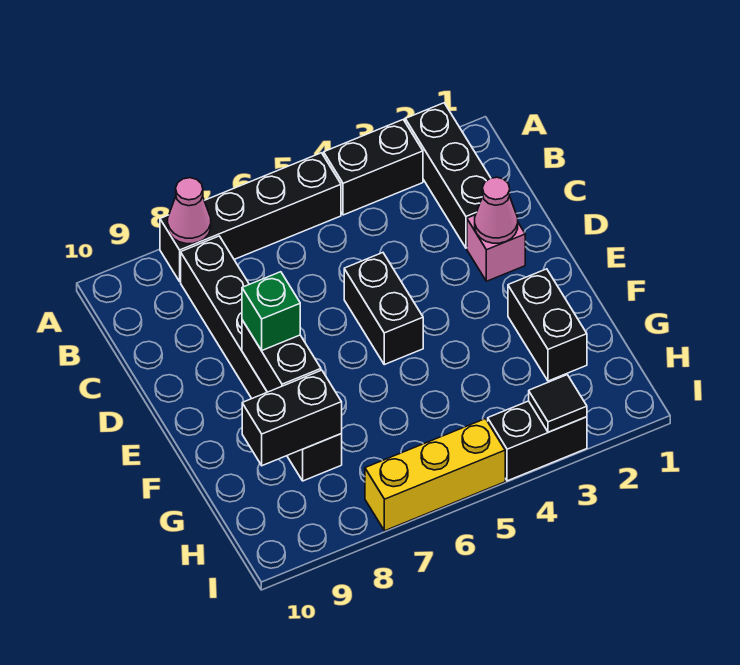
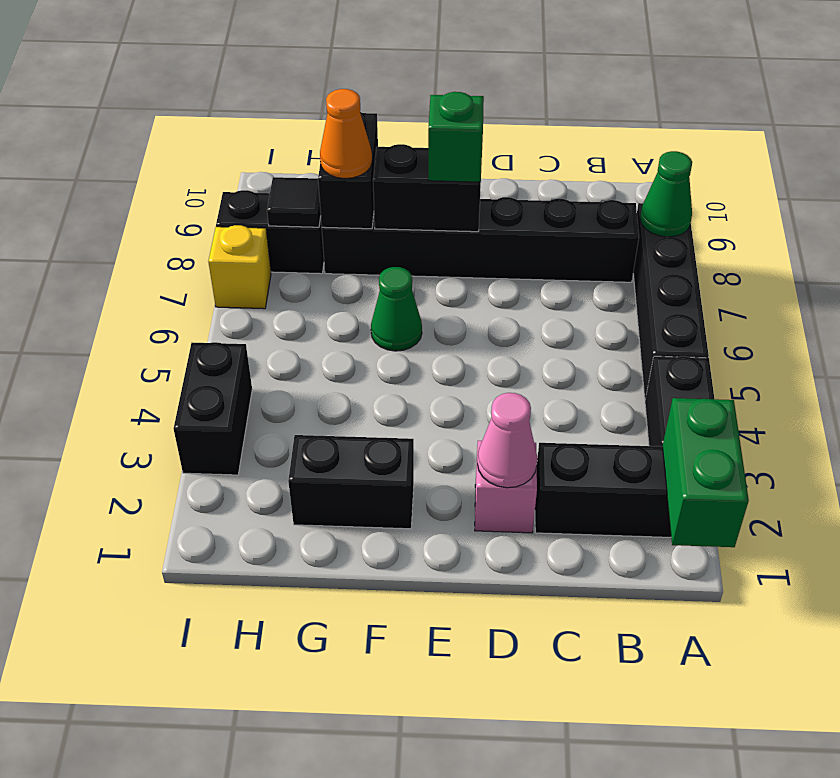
none -> green 1x2 brick [662,398,749,547]
pink 1x1 cone [168,178,211,244] -> green 1x1 cone [640,151,692,237]
black 1x2 brick [344,253,423,365] -> black 1x2 brick moved to [216,190,324,274]
none -> green 1x1 cone [371,267,422,351]
none -> orange 1x1 cone [320,89,372,178]
black 1x1 tile [529,375,587,432] -> black 1x1 tile moved to [267,177,321,227]
yellow 1x3 brick [365,419,505,531] -> yellow 1x1 brick [208,225,271,309]

